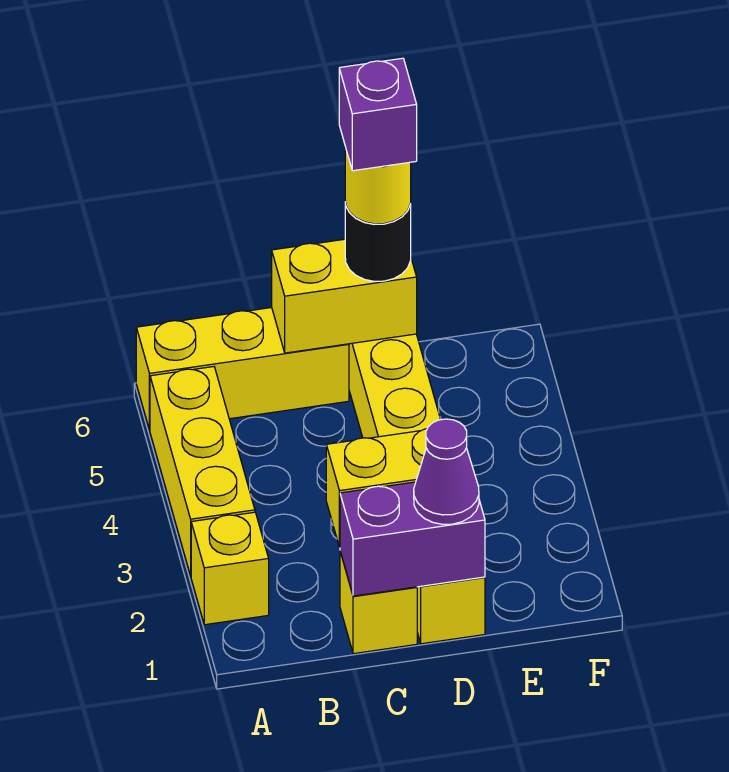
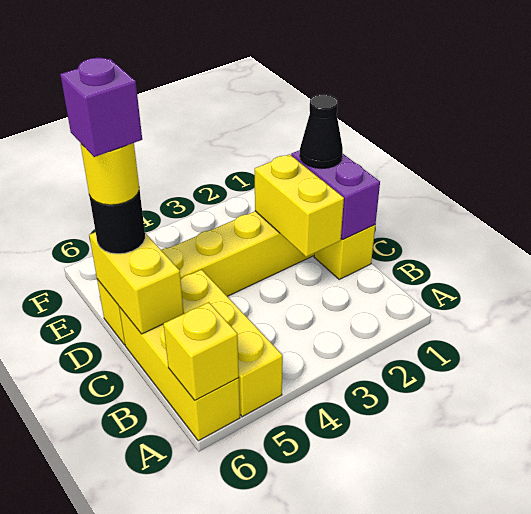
yellow 1x1 brick [191,512,269,625] -> yellow 1x1 brick moved to [163,302,239,400]
yellow 1x3 brick [150,367,255,576] -> yellow 1x3 brick turned to [181,270,283,417]
purple 1x1 cone [414,419,479,524] -> black 1x1 cone [300,94,343,169]

